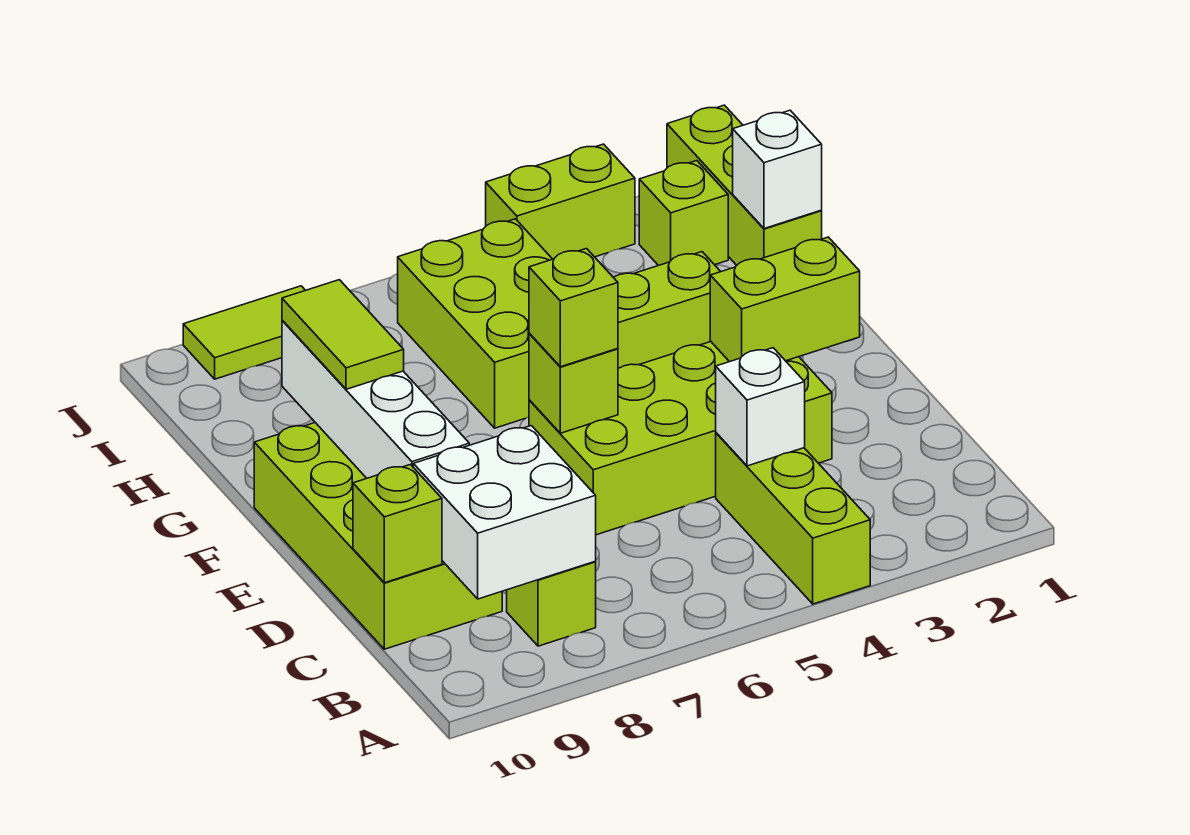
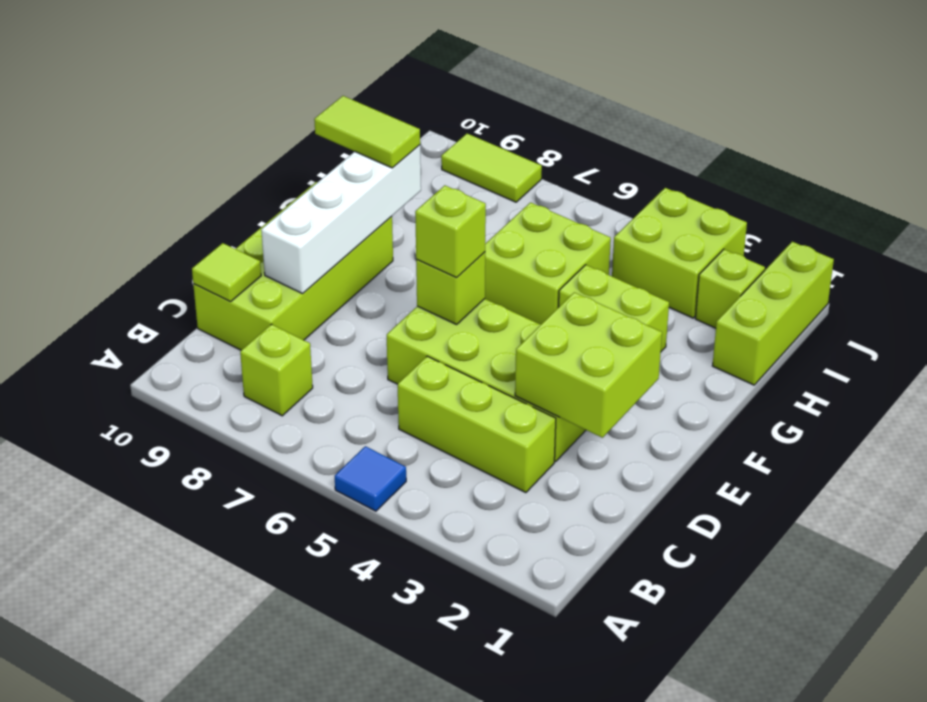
lime 1x3 brick [716,433,870,604] -> lime 1x3 brick turned to [398,356,556,493]
none -> blue 1x1 tile [335,446,406,511]
white 2x2 brick [413,426,596,599] -> none
white 1x1 brick [716,348,805,466] -> none
lime 1x1 brick [353,465,442,583] -> lime 1x1 tile [192,243,261,302]
lime 1x2 brick [710,237,860,362] -> lime 2x2 brick [515,292,662,438]
lime 1x2 tile [282,280,404,389] -> lime 1x2 tile turned to [314,96,420,168]
lime 2x3 brick [398,219,552,428] -> lime 2x2 brick [485,202,611,324]
white 1x1 brick [733,110,822,229] -> none
lime 1x2 brick [486,144,635,259] -> lime 2x2 brick [612,188,747,318]

